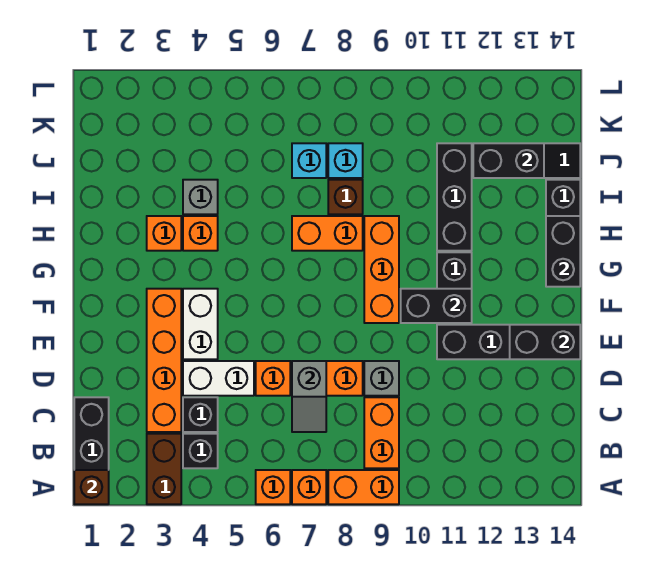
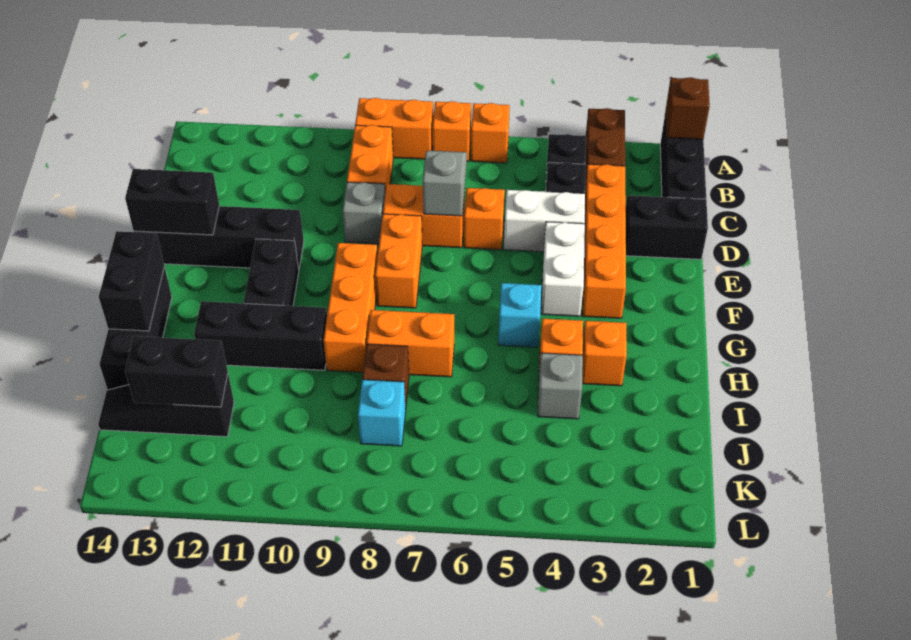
none -> orange 1x2 brick [375,214,422,308]
black 1x2 brick [401,289,472,323] -> black 1x2 brick moved to [626,195,708,259]
black 1x3 brick [437,143,472,251] -> black 1x3 brick turned to [194,301,327,370]
cyan 1x1 brick [292,143,326,178] -> cyan 1x1 brick moved to [498,283,541,347]

